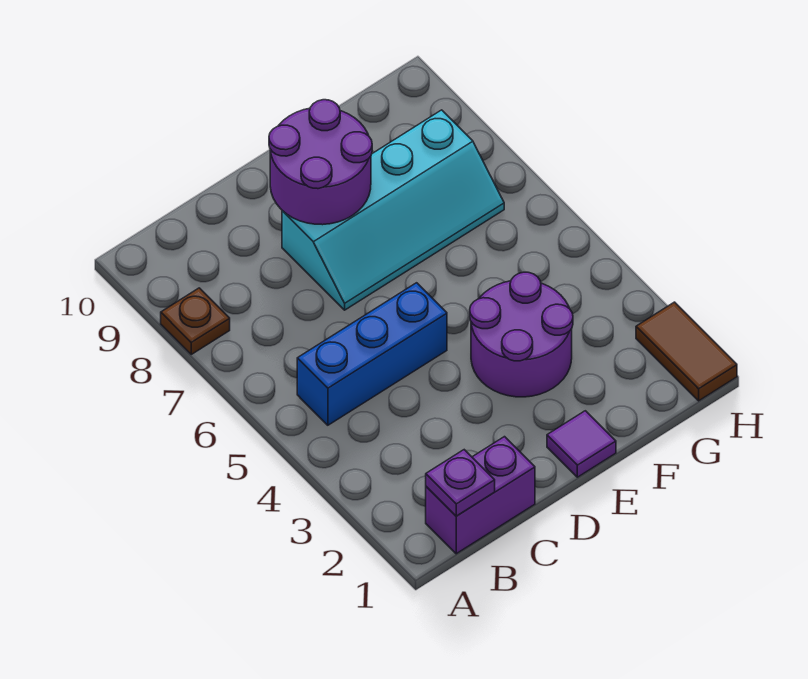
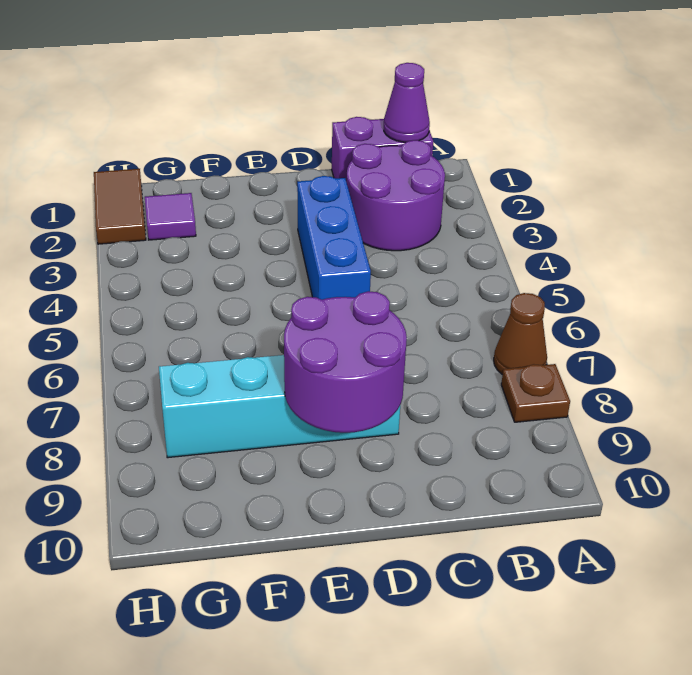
none -> brown 1x1 cone [494,293,547,375]
purple 1x1 plate [426,450,495,516] -> purple 1x1 cone [384,63,430,142]
blue 1x3 brick [297,283,447,425] -> blue 1x3 brick turned to [297,176,371,300]
purple 1x1 tile [547,411,616,477] -> purple 1x1 tile moved to [145,193,196,240]
purple 2x2 round brick [470,272,573,397] -> purple 2x2 round brick moved to [347,140,445,251]

